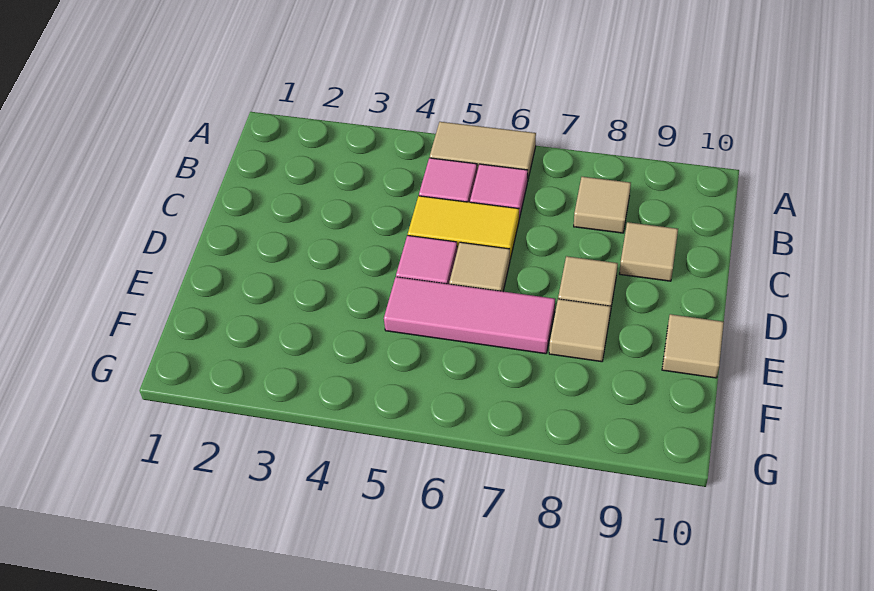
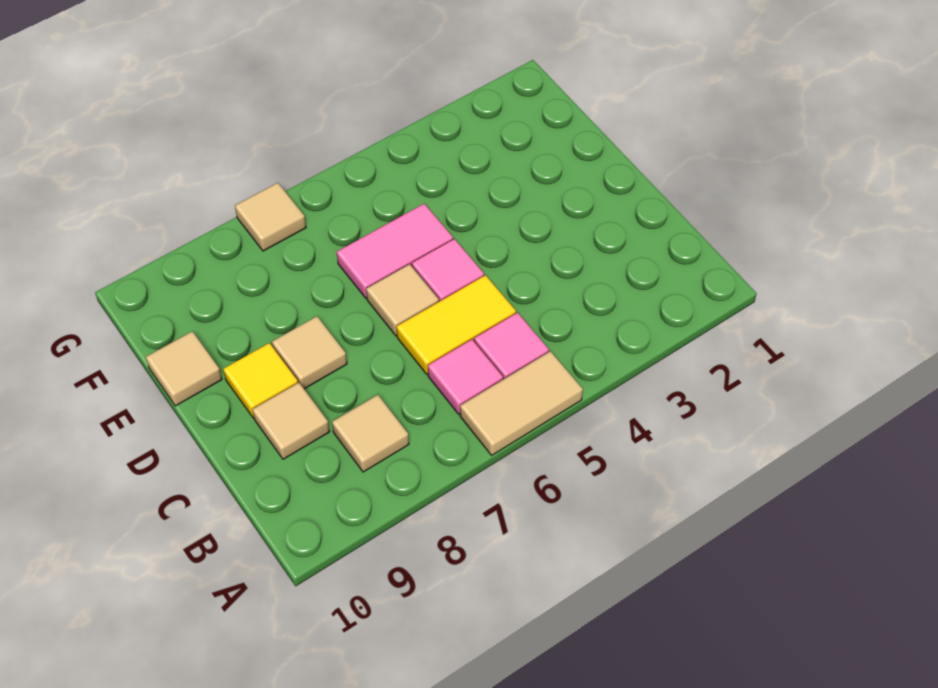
none -> yellow 1x1 tile [223,343,298,418]
pink 1x3 tile [384,277,555,354] -> pink 1x2 tile [337,204,453,298]
tan 1x1 tile [549,299,611,362] -> tan 1x1 tile moved to [235,183,306,251]

